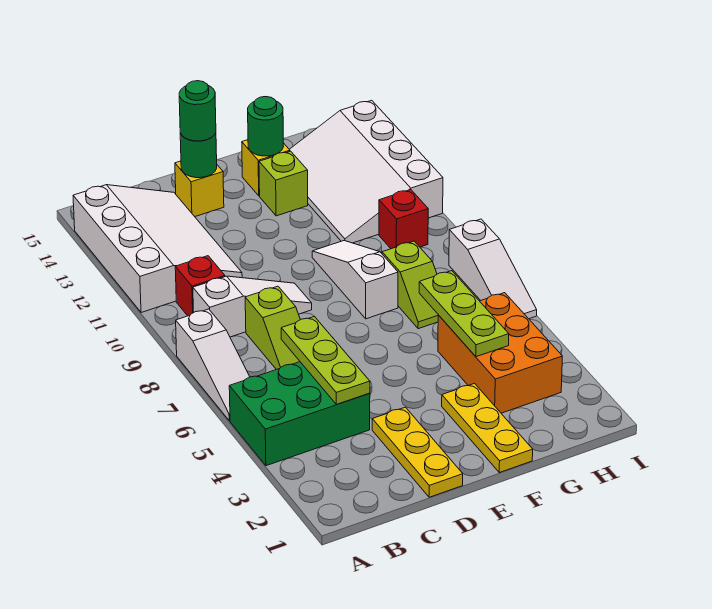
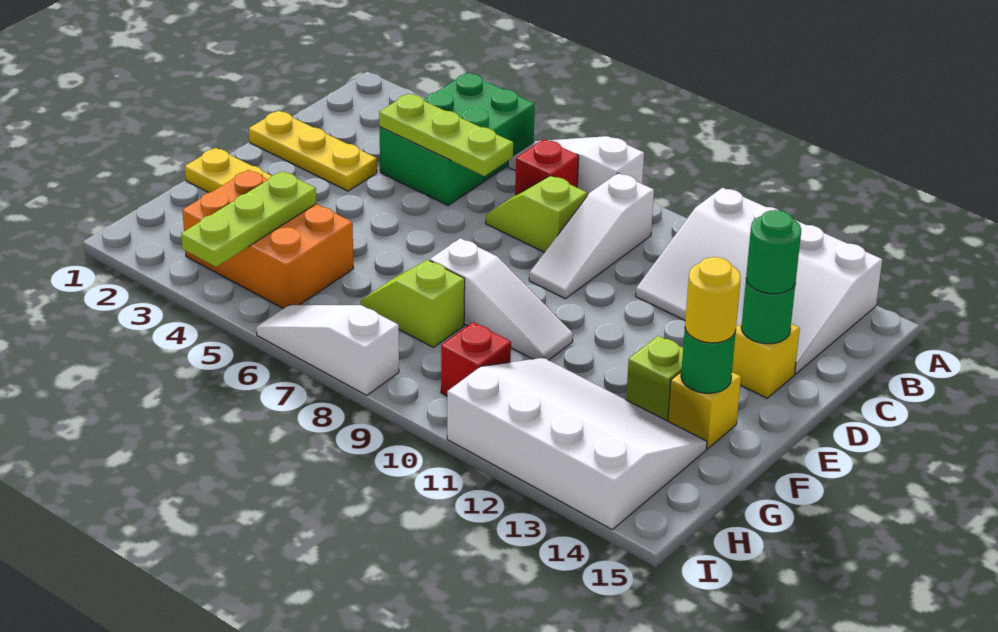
red 1x1 brick [175,256,225,316] -> red 1x1 brick moved to [515,139,579,195]
none -> yellow 1x1 round brick [685,257,741,343]
lime 1x3 plate [419,271,509,357] -> lime 1x3 plate turned to [181,171,316,267]

